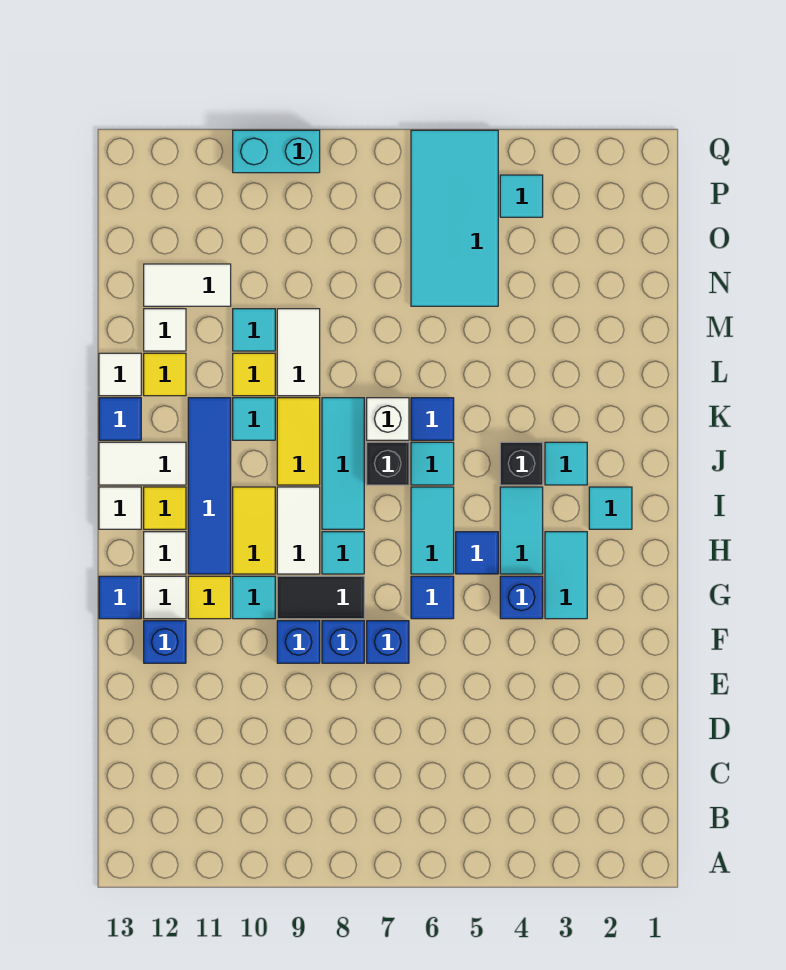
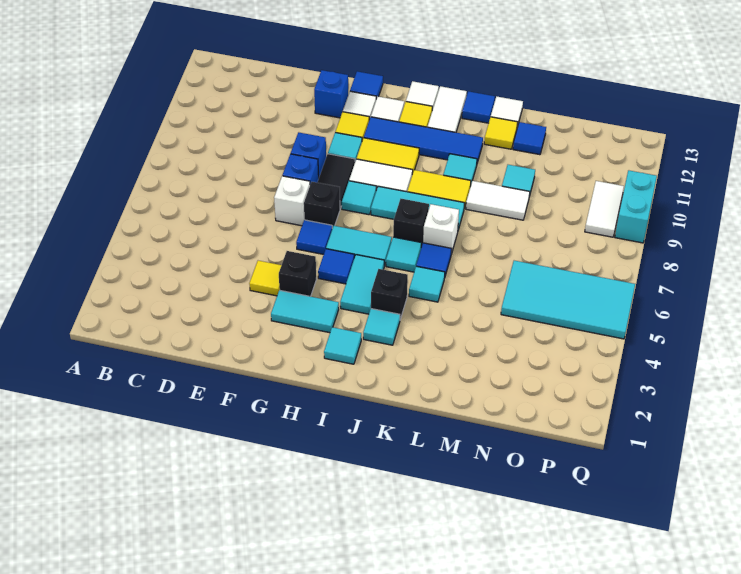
blue 1x1 brick [367,621,409,663] -> white 1x1 brick [274,176,310,226]
blue 1x1 brick [500,576,543,619] -> black 1x1 brick [279,251,316,296]
none -> black 1x1 brick [304,182,340,228]
cyan 1x2 tile [500,487,543,574] -> cyan 1x2 tile turned to [340,255,384,314]
yellow 1x1 tile [233,353,275,396] -> yellow 1x1 tile moved to [249,261,281,296]
white 1x1 tile [144,309,186,351] -> blue 1x1 tile [513,122,546,155]
white 1x2 tile [144,264,231,306] -> white 1x2 tile moved to [585,181,624,237]
cyan 1x1 tile [500,175,543,217] -> cyan 1x1 tile moved to [409,266,445,302]

